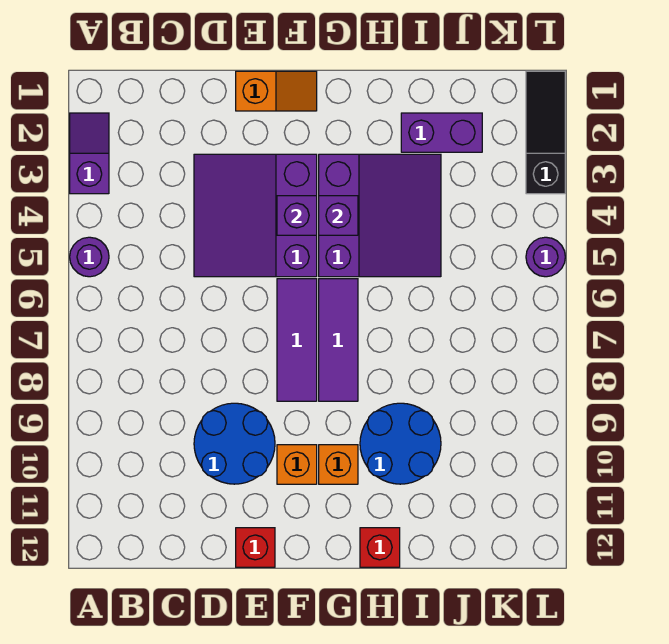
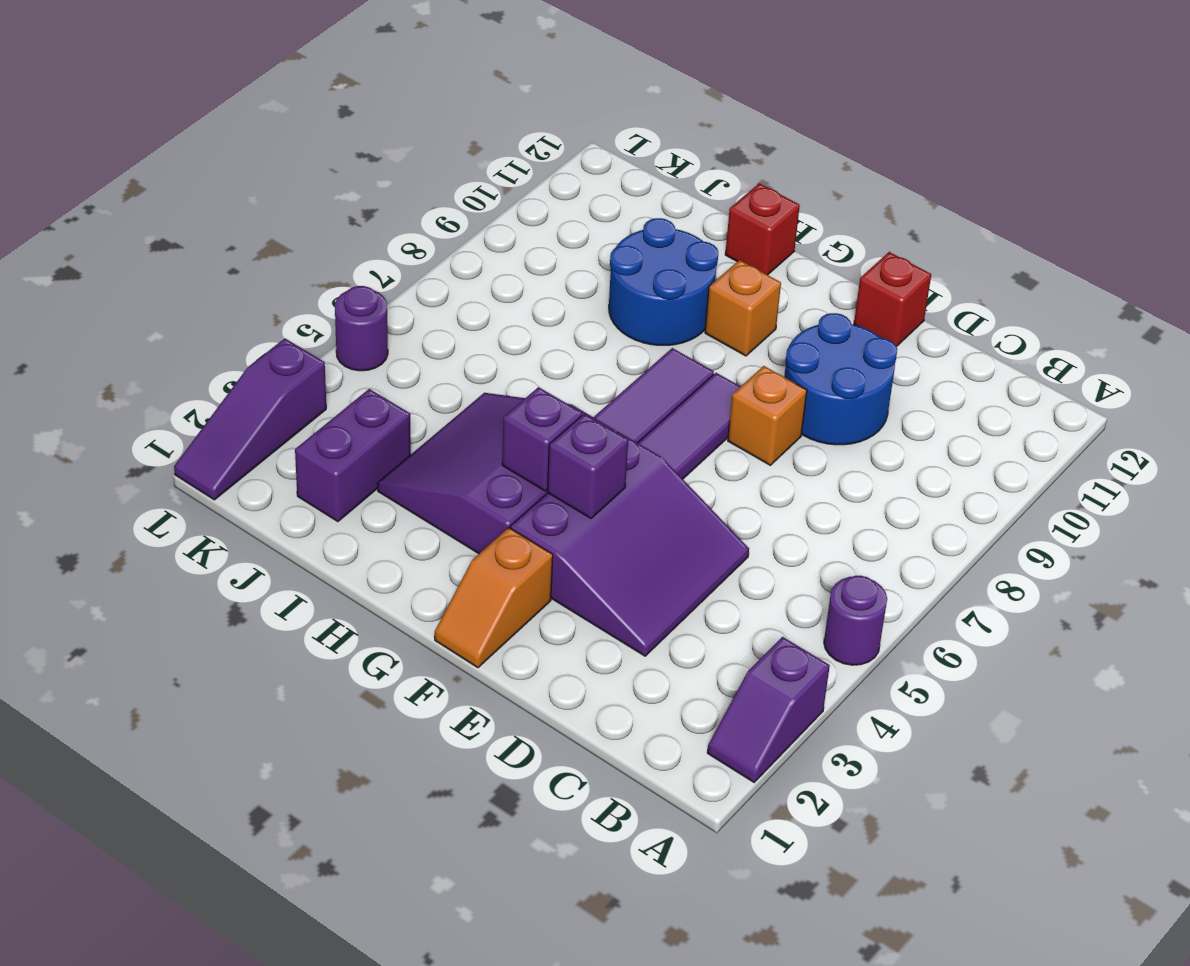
orange 1x2 slope [236,71,317,111] -> orange 1x2 slope turned to [435,528,553,668]
orange 1x1 brick [277,445,317,484] -> orange 1x1 brick moved to [728,366,807,465]
purple 1x2 brick [401,113,482,152] -> purple 1x2 brick turned to [295,389,411,522]
black 1x3 slope [526,71,565,194] -> purple 1x3 slope [174,338,326,500]

